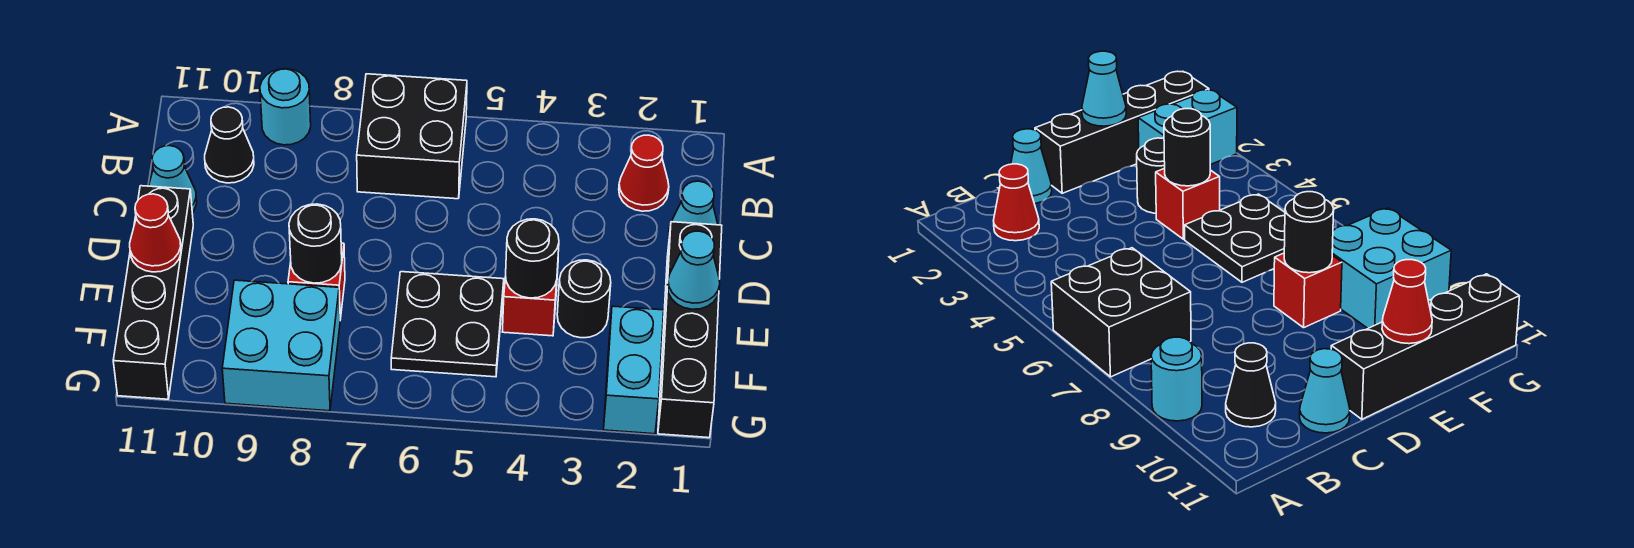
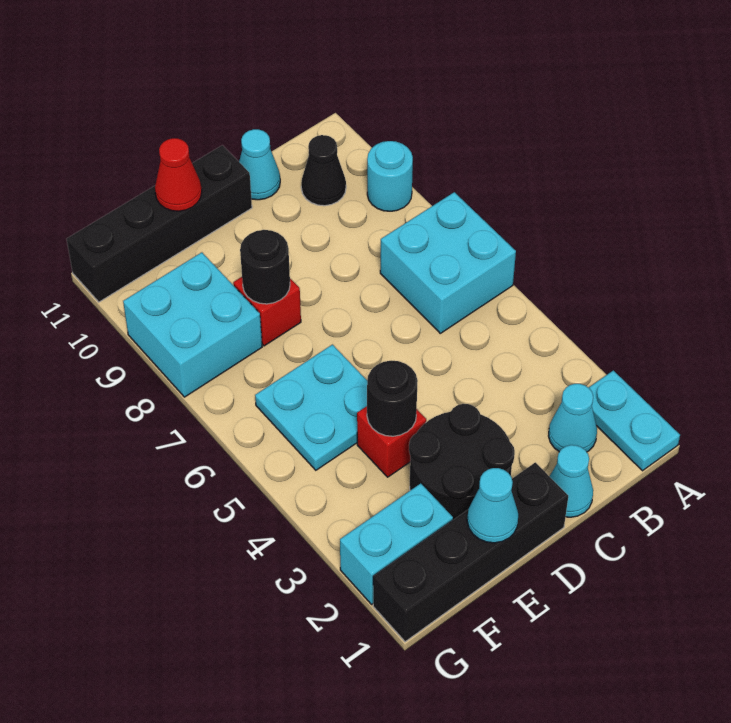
none -> cyan 1x2 plate [589,370,680,471]
black 2x2 brick [357,74,467,199] -> cyan 2x2 brick [380,192,516,333]
red 1x1 cone [619,135,669,211] -> cyan 1x1 cone [549,384,597,452]
black 1x1 round brick [557,260,611,338] -> black 2x2 round brick [409,404,515,520]
black 2x2 plate [391,272,504,377] -> cyan 2x2 plate [255,345,367,470]

